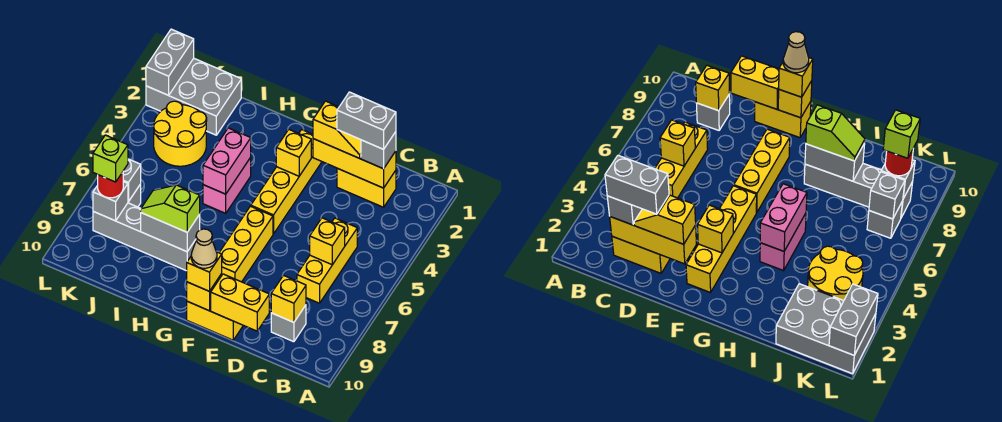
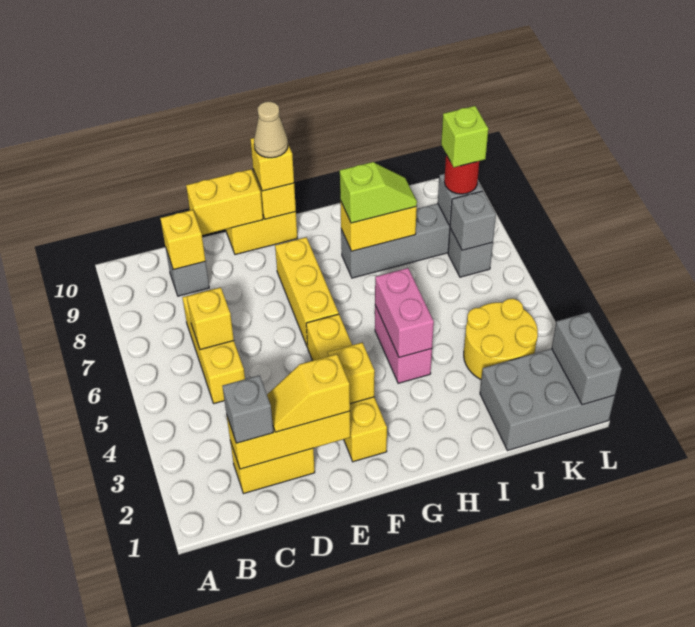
grey 1x2 brick [337,92,396,149] -> none
grey 1x2 brick [141,213,200,252] -> yellow 1x2 brick [340,200,417,251]

